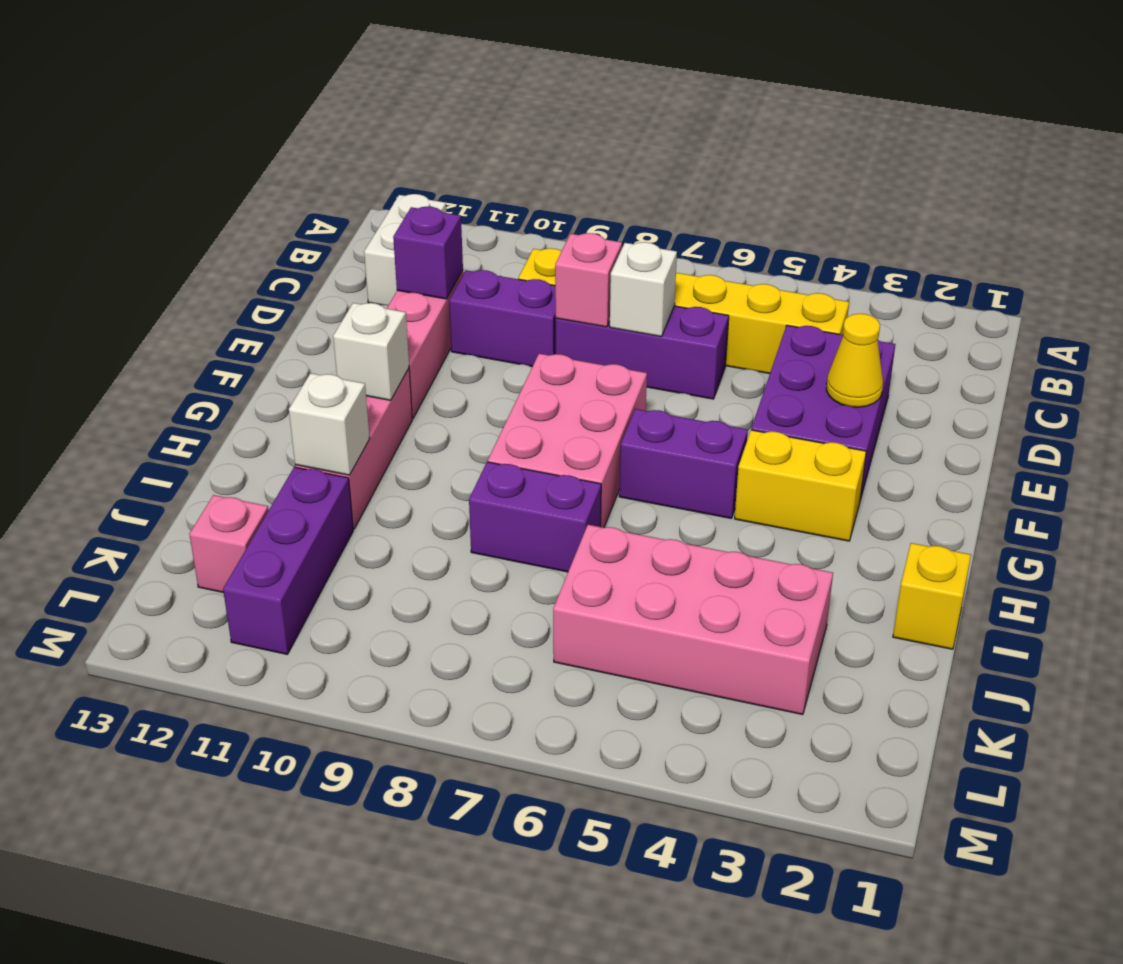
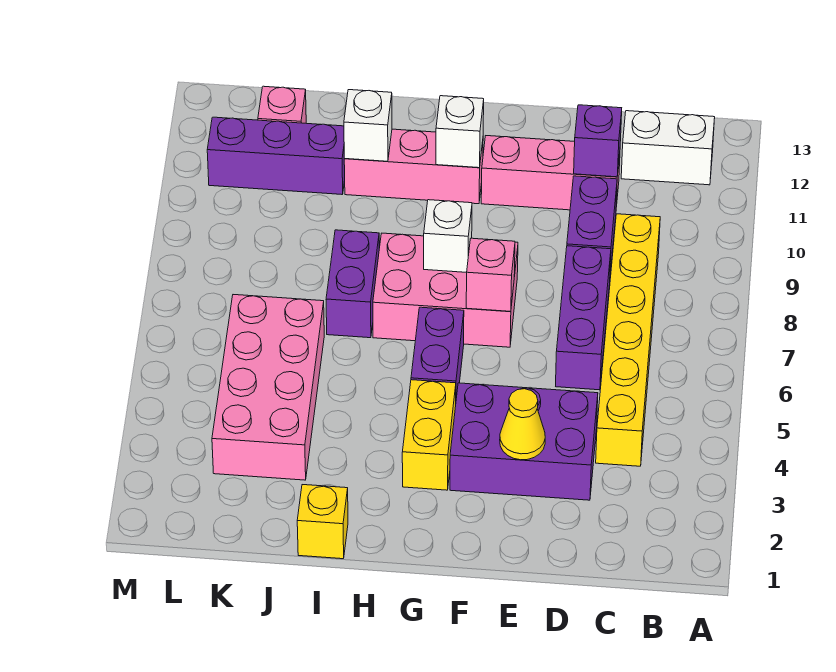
white 1x1 brick [610,242,677,337] -> white 1x1 brick moved to [424,200,472,272]
pink 1x1 brick [555,233,622,327] -> pink 1x1 brick moved to [466,238,515,311]

